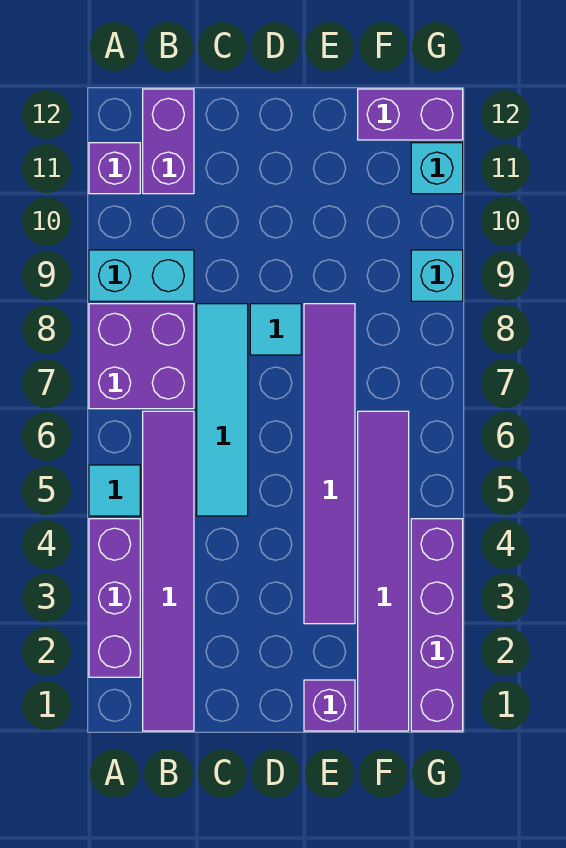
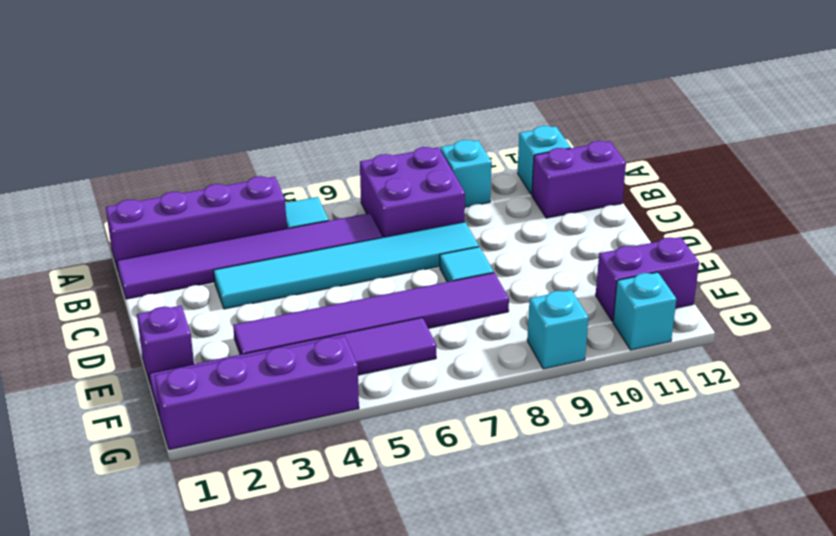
purple 1x3 brick [89,519,140,677] -> purple 1x4 brick [106,176,287,270]
cyan 1x2 brick [89,250,194,301] -> cyan 1x1 brick [440,140,492,207]
purple 1x1 brick [89,143,140,194] -> cyan 1x1 brick [517,126,571,195]
cyan 1x4 tile [197,304,248,516] -> cyan 1x6 tile [214,222,479,309]
purple 1x2 brick [358,89,463,140] -> purple 1x2 brick turned to [596,237,699,322]

